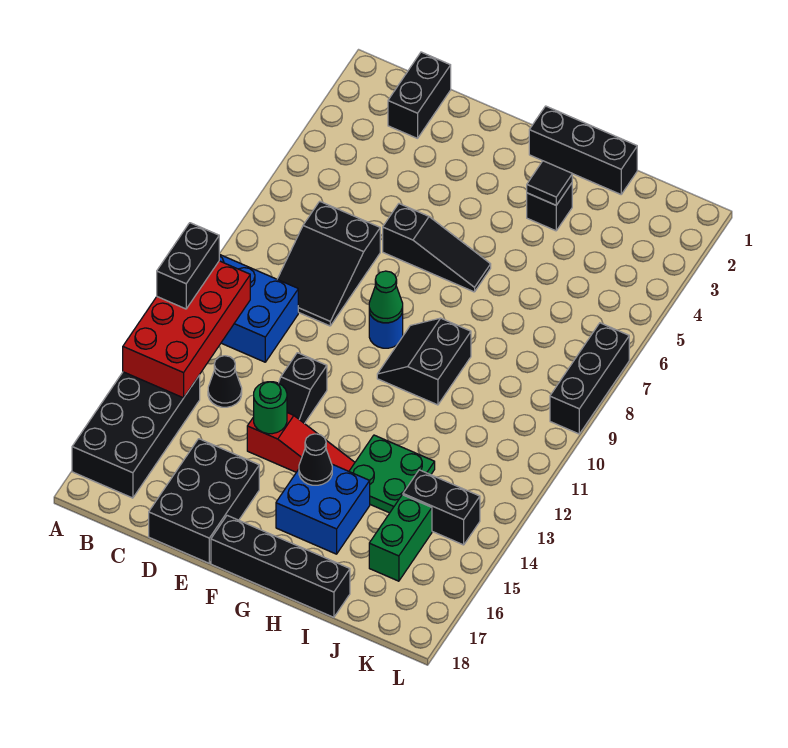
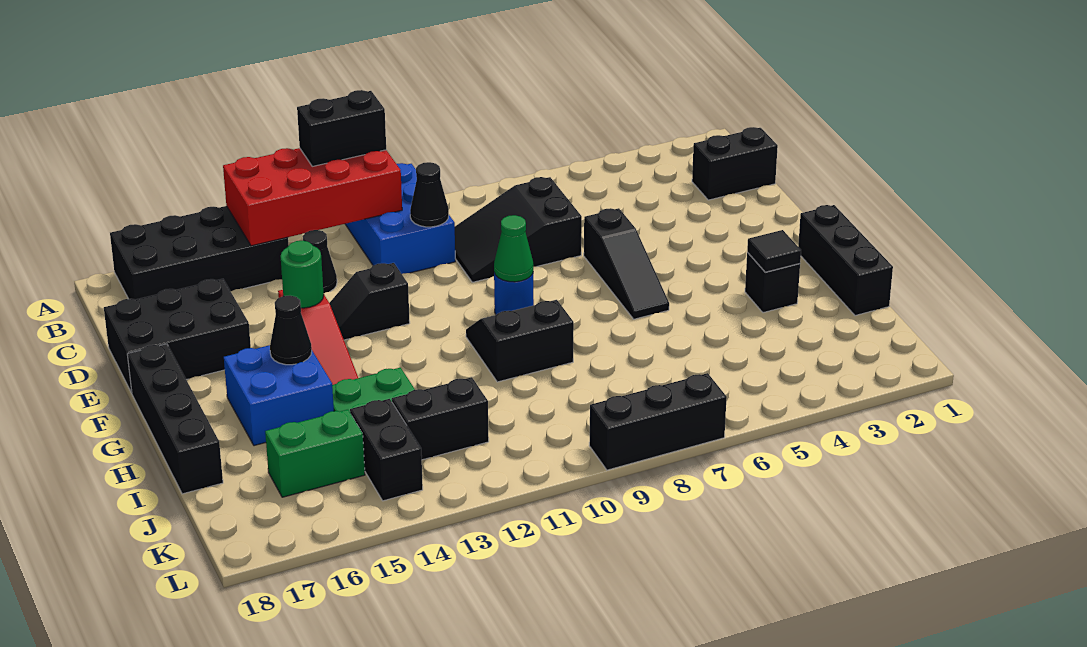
none -> black 1x1 cone [410,162,449,227]
none -> black 1x2 brick [392,377,489,460]

